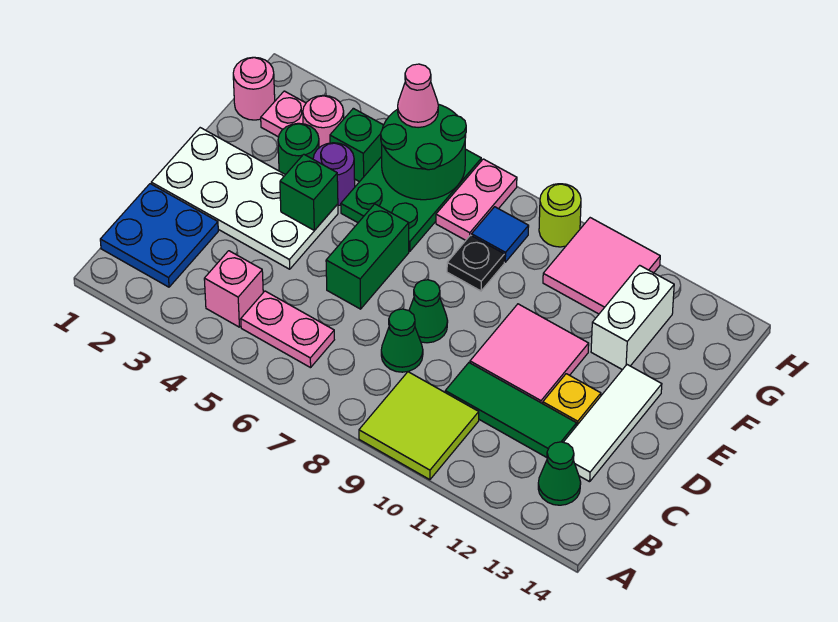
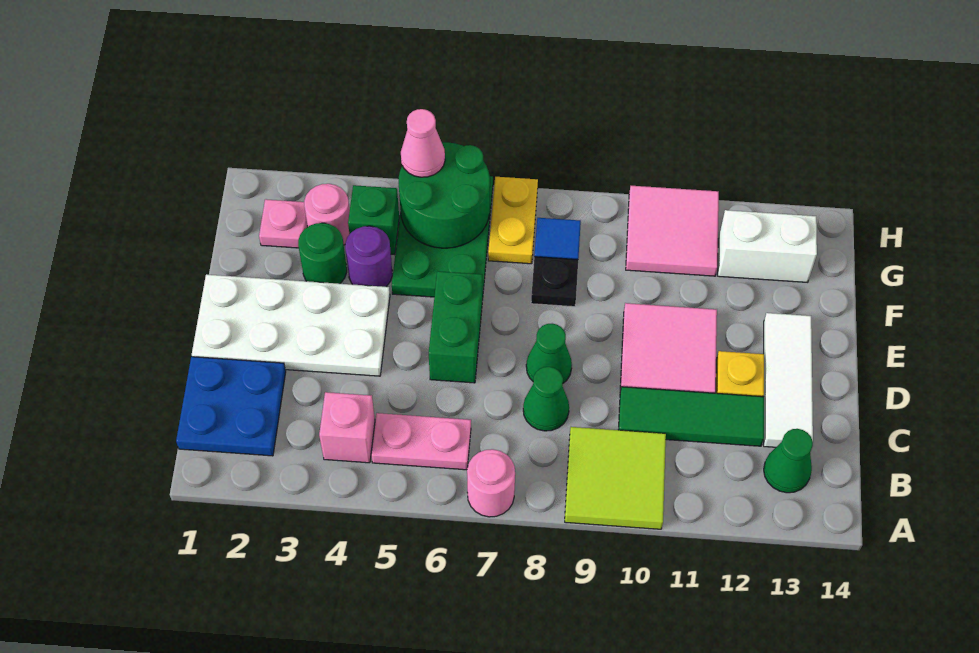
green 1x1 brick [280,154,338,230] -> none
white 1x2 brick [591,265,674,370] -> white 1x2 brick turned to [718,210,817,282]
pink 1x1 round brick [233,57,275,120] -> pink 1x1 round brick moved to [467,449,515,517]
pink 1x2 plate [436,159,517,240] -> yellow 1x2 plate [488,177,538,264]
lime 1x1 round brick [539,184,581,247] -> none

